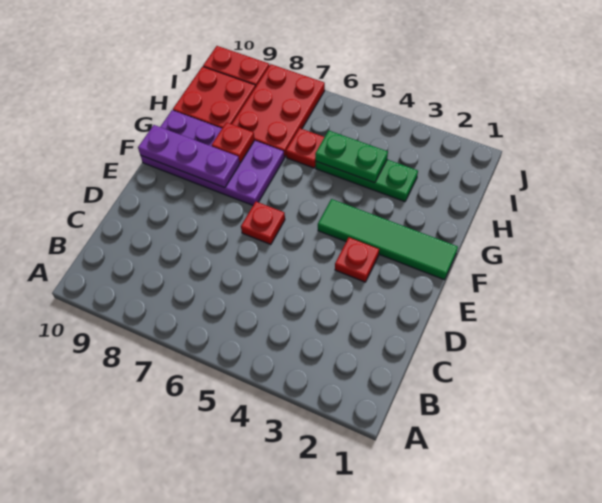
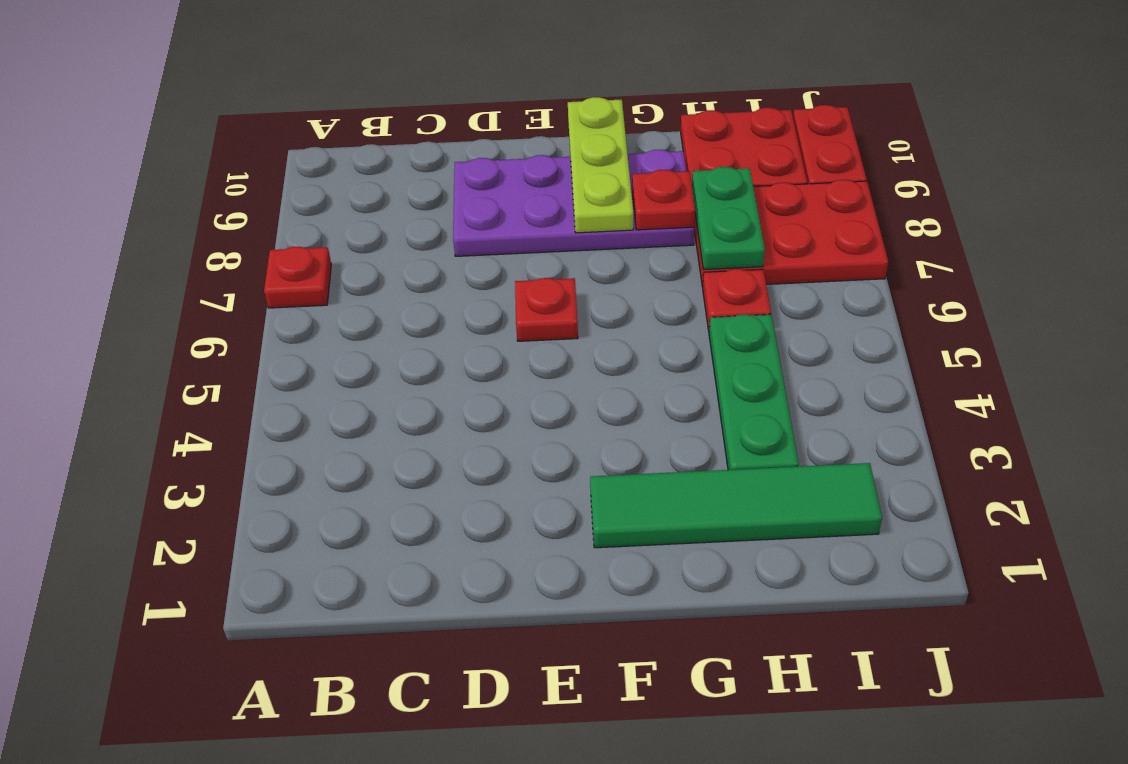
red 1x1 plate [335,238,379,282] -> red 1x1 plate moved to [264,246,331,308]
green 1x4 tile [318,199,458,280] -> green 1x4 tile turned to [590,463,882,548]
purple 2x4 plate [141,110,284,205] -> purple 2x4 plate turned to [453,150,694,256]
purple 1x3 plate [138,125,240,188] -> lime 1x3 plate [568,97,633,233]
green 1x2 plate [315,131,388,183] -> green 1x2 plate moved to [692,167,765,270]

